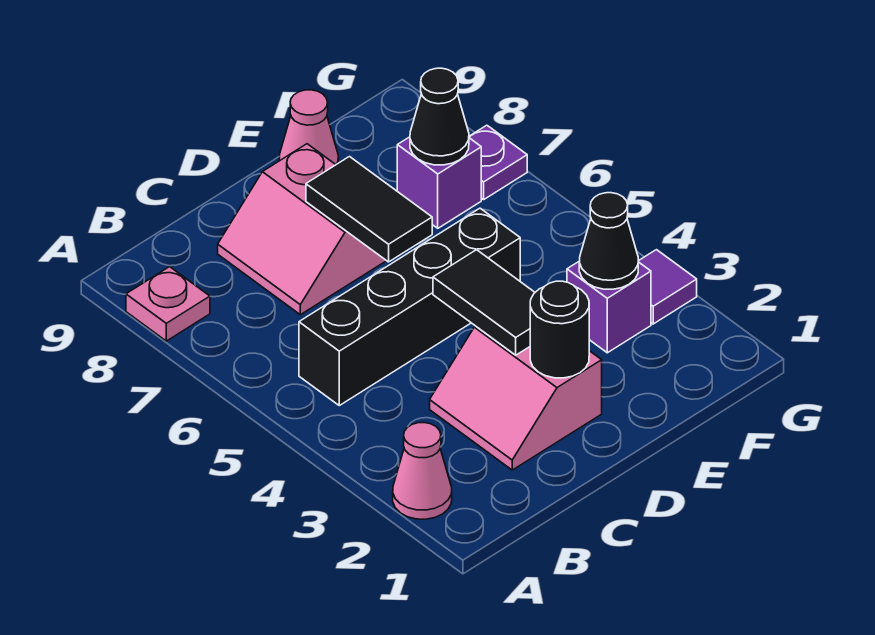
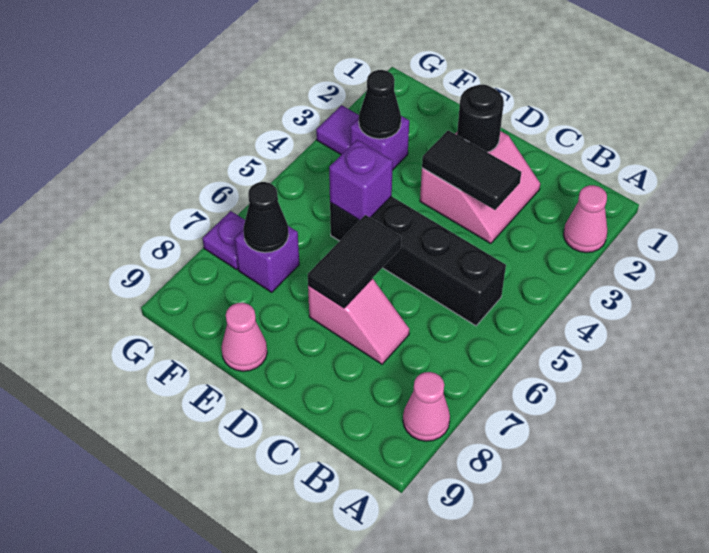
pink 1x1 plate [126,267,210,341] -> pink 1x1 cone [403,372,450,441]
pink 2x2 slope [218,144,386,315] -> pink 1x2 slope [308,279,409,364]
black 1x2 tile [433,250,535,355] -> black 1x2 tile turned to [422,130,521,210]
none -> purple 1x1 brick [329,140,393,220]

